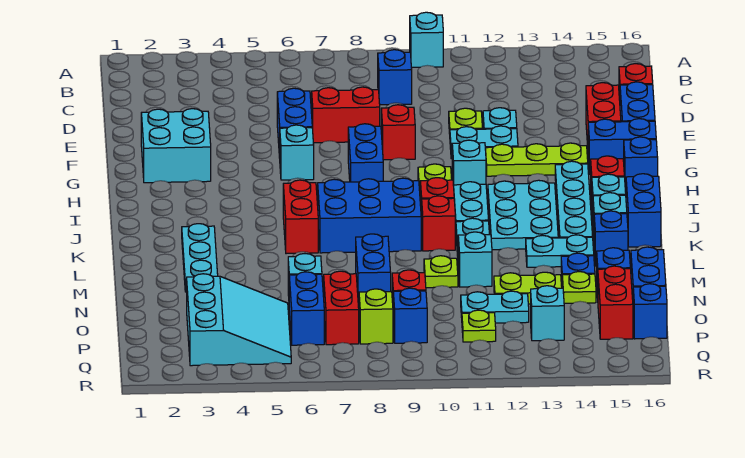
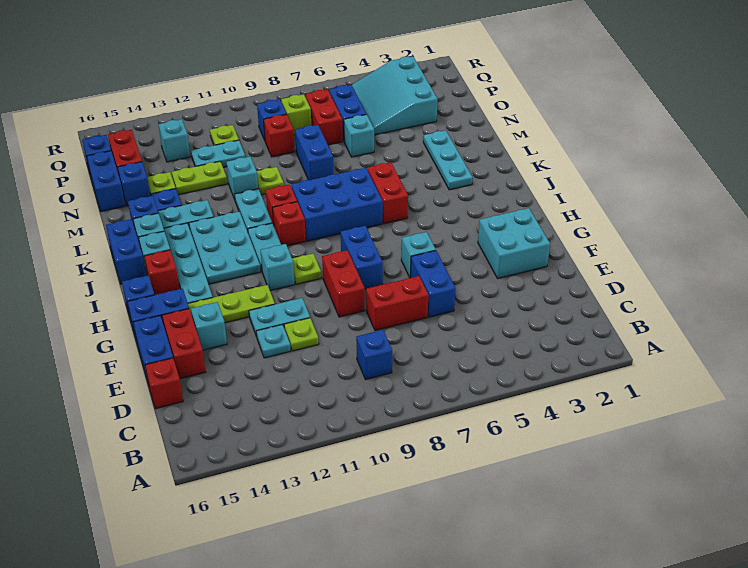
cyan 1x1 brick [410,12,443,67] -> cyan 1x1 brick moved to [191,302,227,350]
red 1x1 brick [381,105,415,160] -> red 1x2 brick [322,250,365,317]

